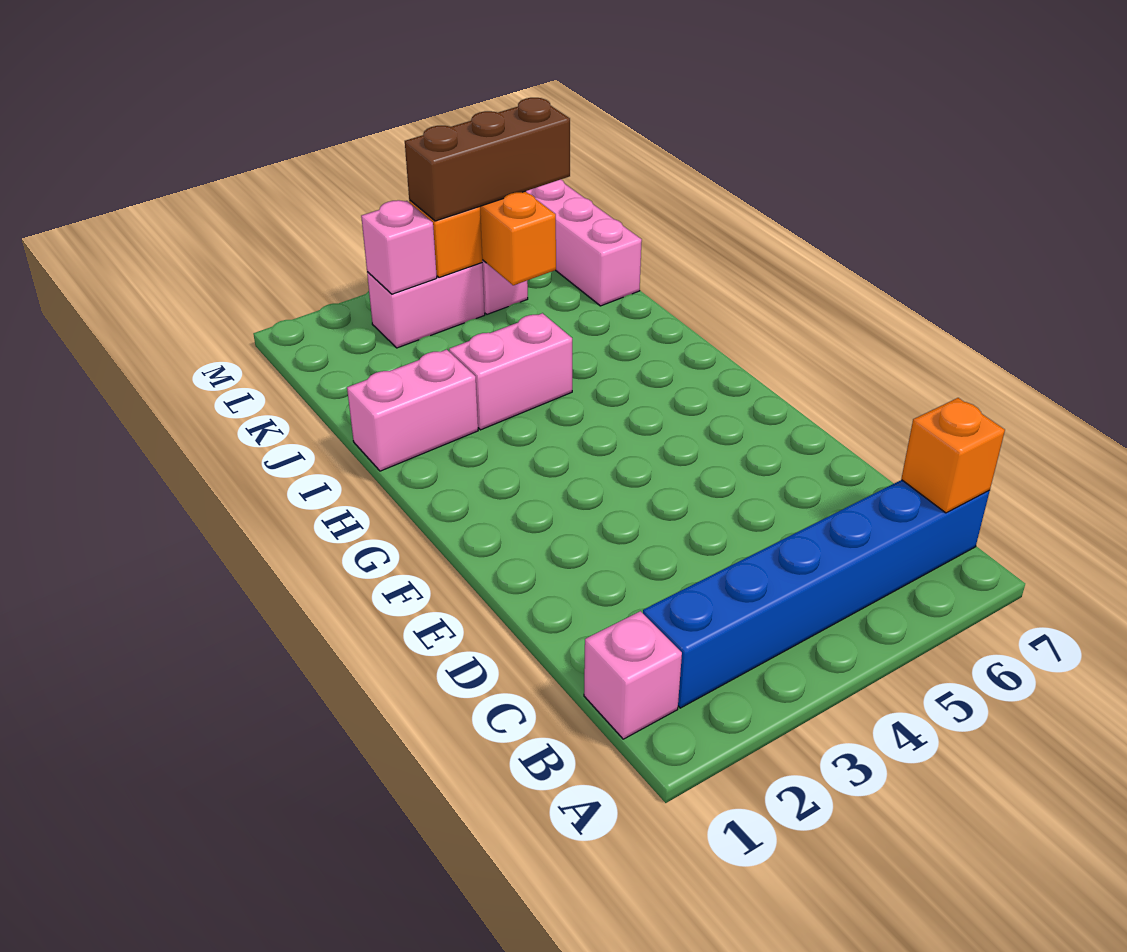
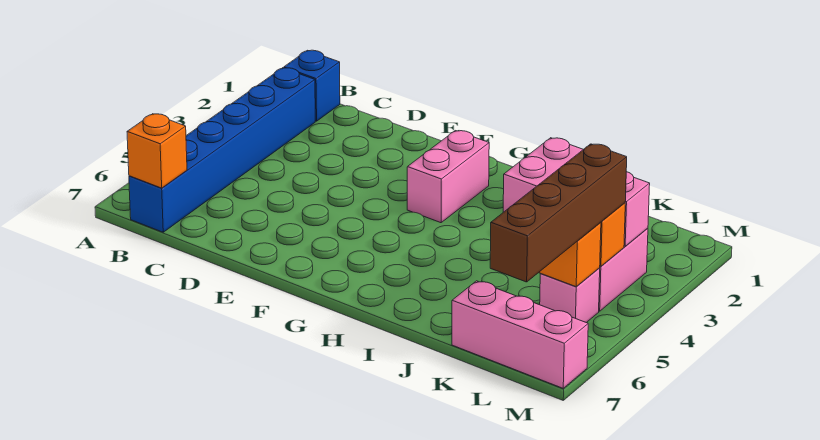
pink 1x1 brick [584,611,682,739] -> blue 1x1 brick [284,50,340,121]
pink 1x2 brick [449,313,572,430] -> pink 1x2 brick moved to [407,131,489,223]
brown 1x3 brick [405,98,570,221] -> brown 1x4 brick [490,144,627,282]

